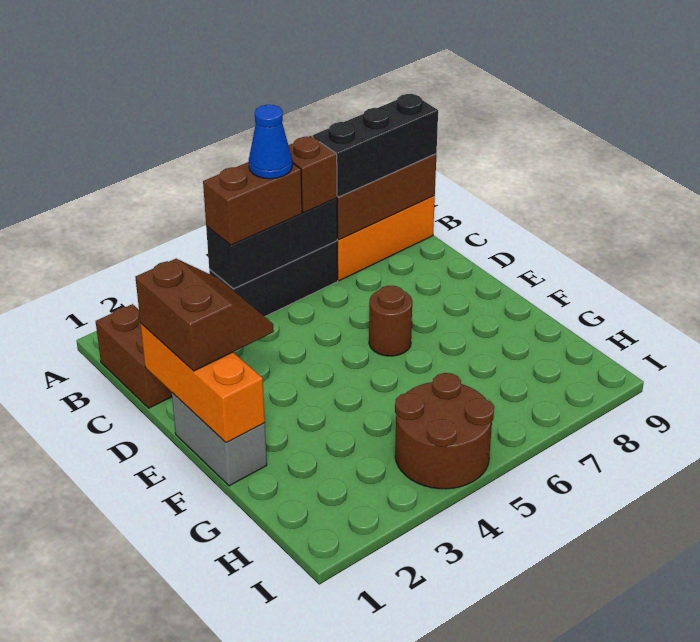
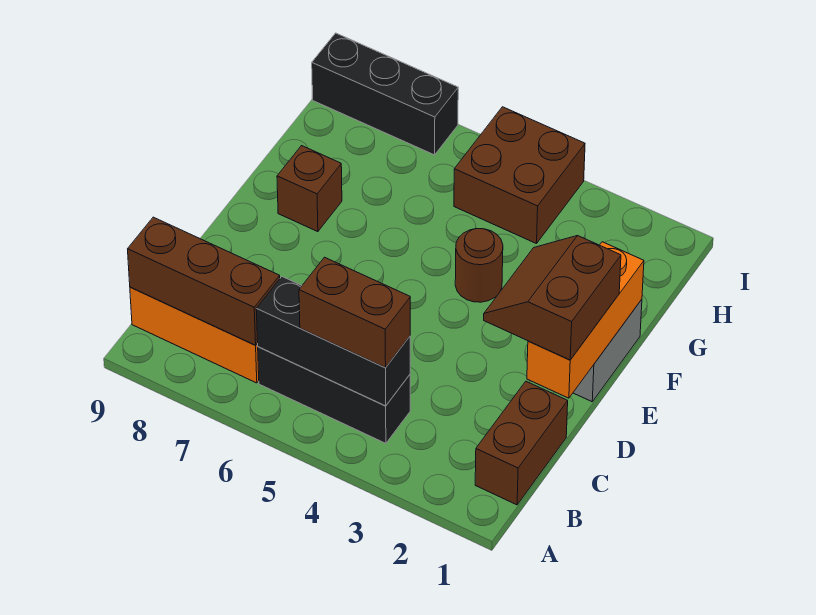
blue 1x1 cone [249,105,292,179] -> none
brown 1x1 brick [289,136,337,212] -> brown 1x1 brick moved to [277,146,342,232]
black 1x3 brick [313,94,438,197] -> black 1x3 brick moved to [312,33,458,155]
brown 1x1 round brick [369,286,412,356] -> brown 1x1 round brick moved to [455,229,503,302]
brown 2x2 round brick [395,373,494,489] -> brown 2x2 brick [454,107,585,244]

